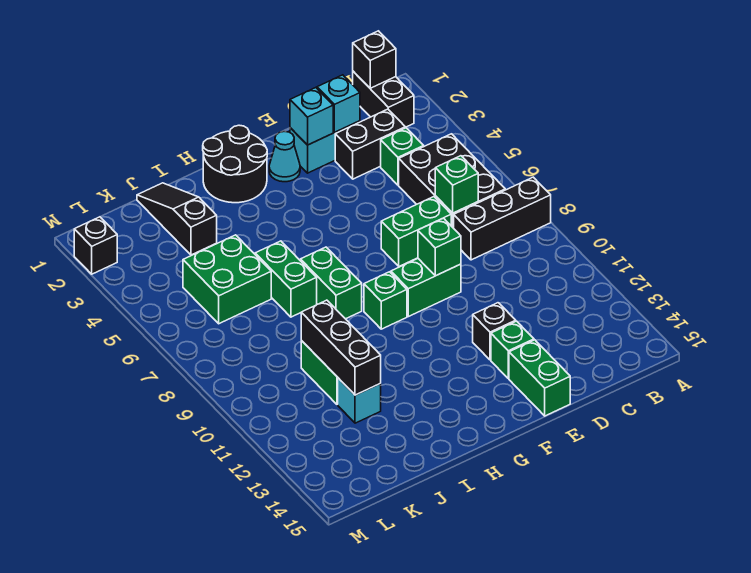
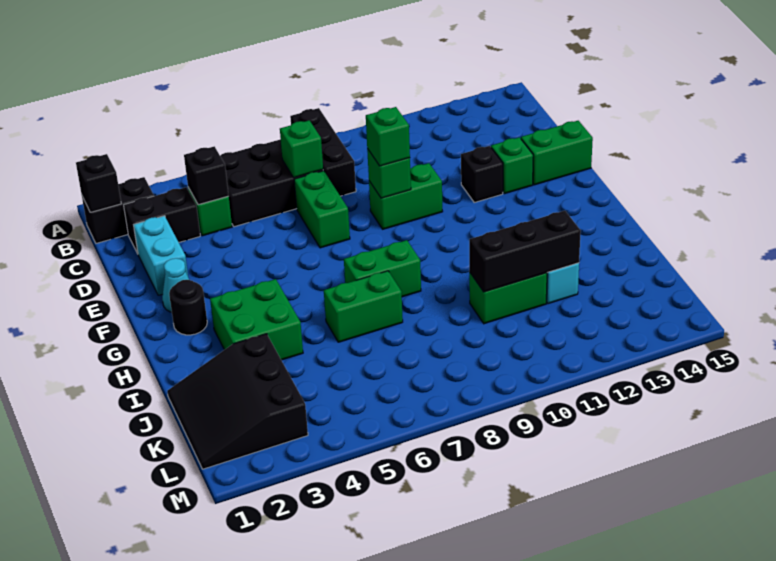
black 1x2 brick [335,109,405,179] -> black 1x2 brick turned to [124,187,200,253]
cyan 1x1 brick [317,75,360,132] -> none
cyan 1x1 brick [290,88,333,145] -> none
green 1x2 brick [391,259,461,317] -> green 1x2 brick turned to [369,163,443,229]
black 2x2 round brick [203,125,267,203] -> black 1x1 round brick [169,280,207,335]
green 1x1 brick [364,272,407,329] -> green 1x1 brick moved to [366,107,410,166]
black 1x3 slope [137,183,217,255] -> black 3x3 slope [167,334,308,469]
green 2x2 brick [183,235,271,324] -> green 2x2 brick moved to [210,279,303,360]
black 1x1 brick [74,217,117,274] -> black 1x1 brick moved to [184,146,229,205]

